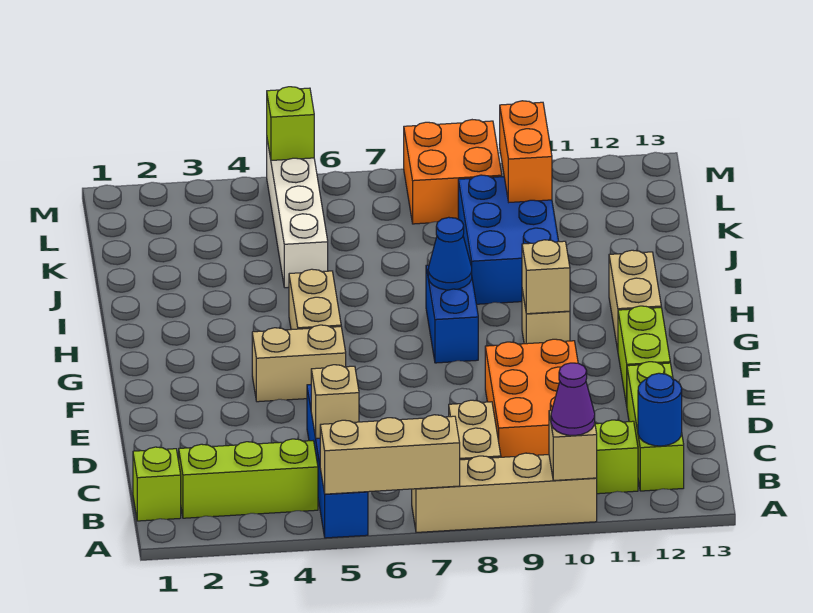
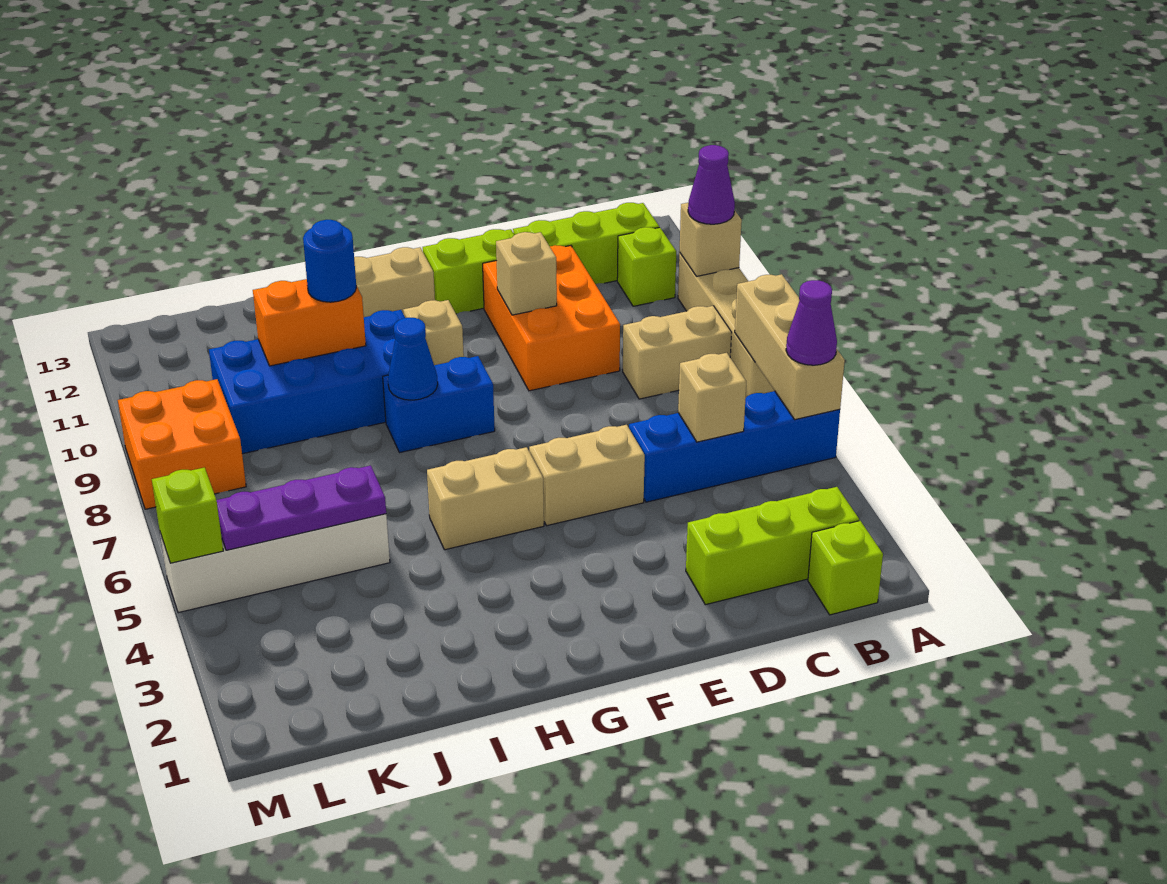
none -> purple 1x1 cone [786,280,837,365]
lime 1x3 brick [179,439,318,518] -> lime 1x3 brick turned to [686,487,859,605]
blue 1x1 round brick [638,373,682,446] -> blue 1x1 round brick moved to [303,220,356,302]
orange 2x3 brick [485,339,578,457] -> orange 2x3 brick turned to [483,245,620,391]
tan 1x2 brick [252,325,346,402] -> tan 1x2 brick turned to [529,425,645,526]
tan 1x1 brick [522,240,570,314] -> tan 1x1 brick moved to [496,232,557,315]
blue 2x3 brick [458,175,559,304] -> blue 2x4 brick [209,310,405,454]
none -> purple 1x3 plate [217,465,386,550]
orange 1x2 brick [500,101,552,202] -> orange 1x2 brick moved to [253,279,366,366]

